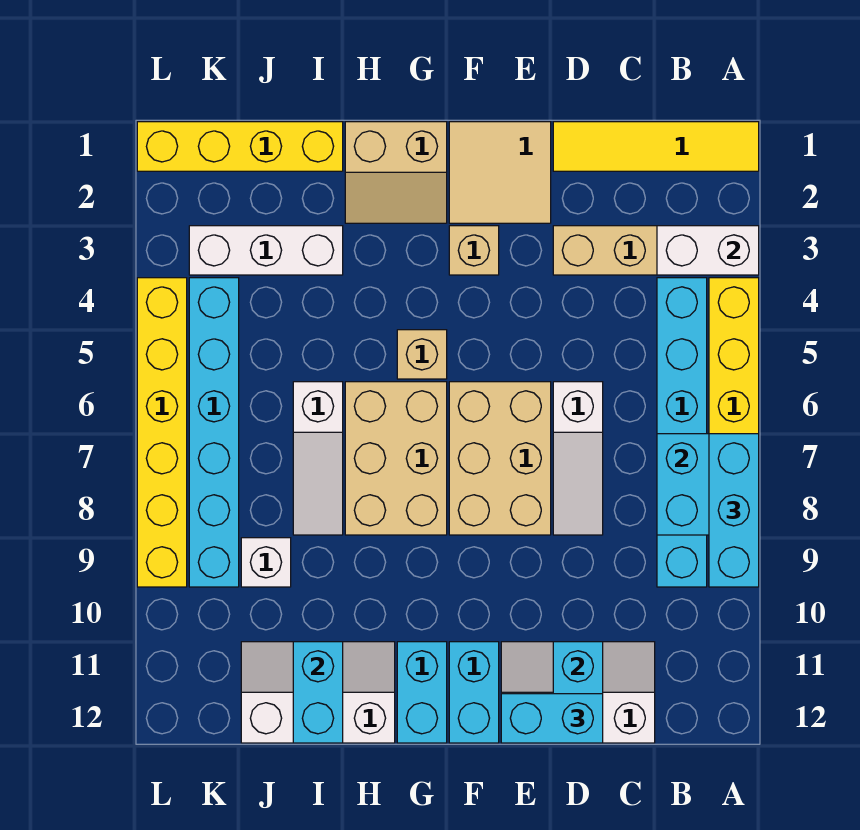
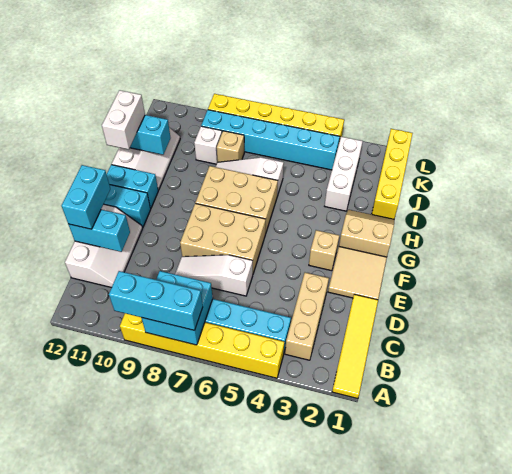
white 1x2 brick [657,226,759,275] -> white 1x2 brick moved to [102,90,145,150]
tan 2x2 slope [345,122,447,223] -> tan 2x2 slope turned to [339,210,394,257]
tan 1x1 brick [397,330,447,379] -> tan 1x1 brick moved to [217,131,244,162]

